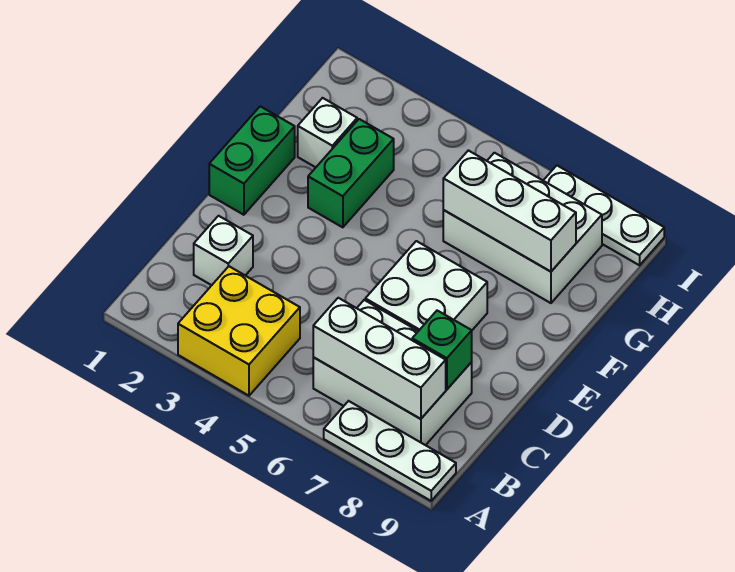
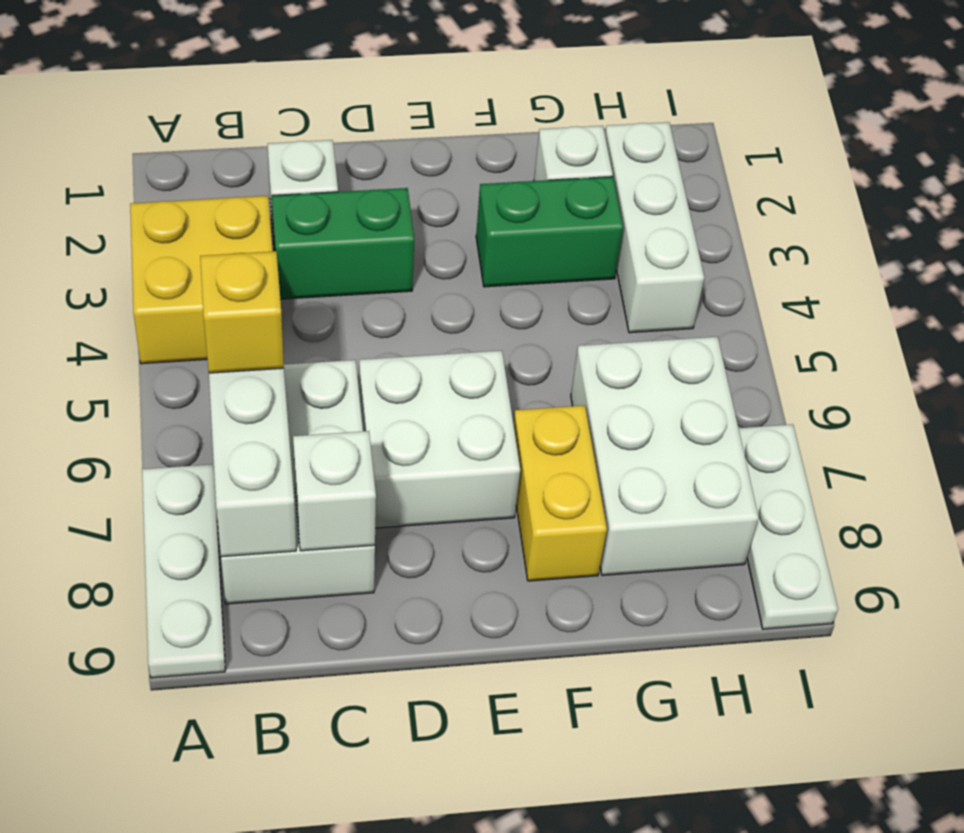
none -> yellow 1x1 brick [200,251,284,373]
green 1x1 brick [412,311,472,389] -> white 1x1 brick [293,431,376,551]
green 1x2 brick [209,106,295,215] -> green 1x2 brick moved to [272,188,414,299]
none -> yellow 1x2 brick [513,405,607,581]
white 1x3 brick [443,150,576,272] -> white 1x3 brick moved to [605,122,704,333]

